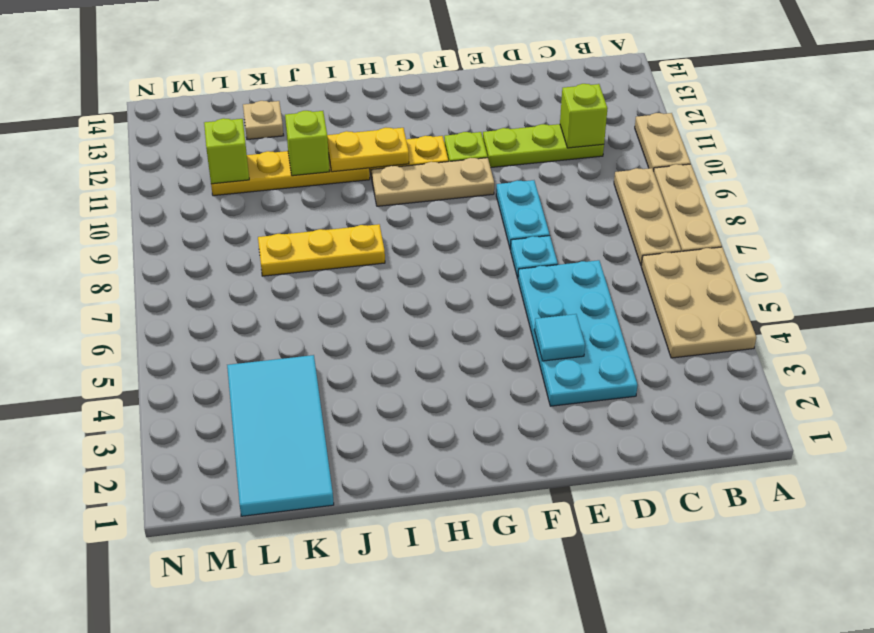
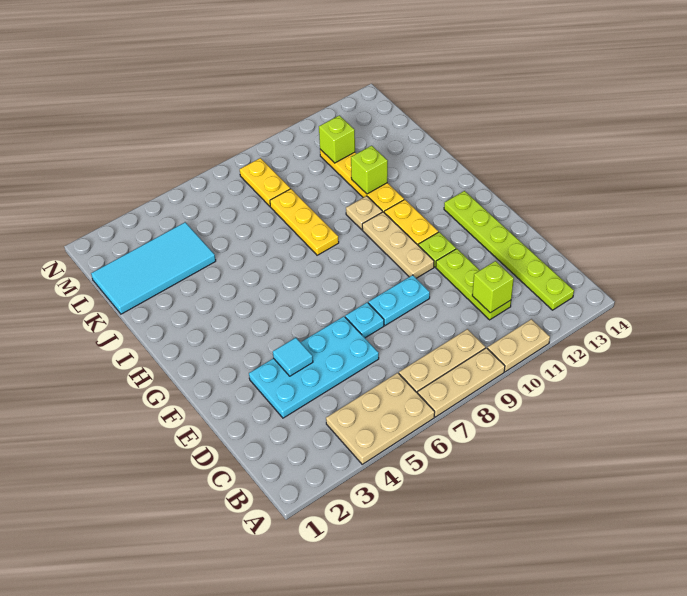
none -> lime 1x6 plate [444,191,574,310]
yellow 1x2 plate [327,128,409,172] -> yellow 1x2 plate moved to [240,158,290,206]
tan 1x1 plate [243,101,284,140] -> tan 1x1 plate moved to [346,196,382,230]

